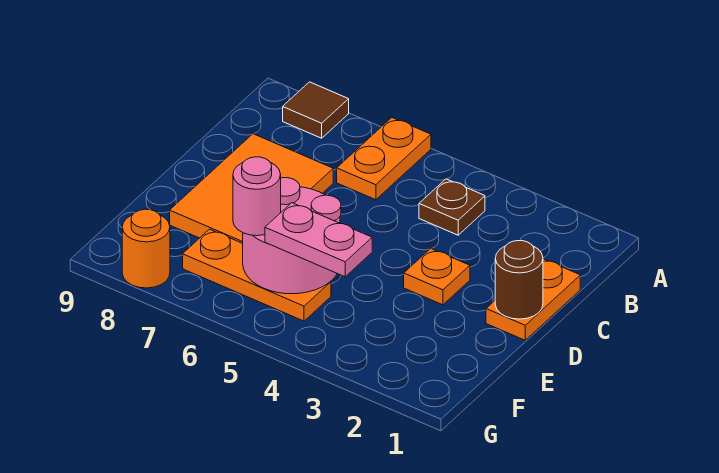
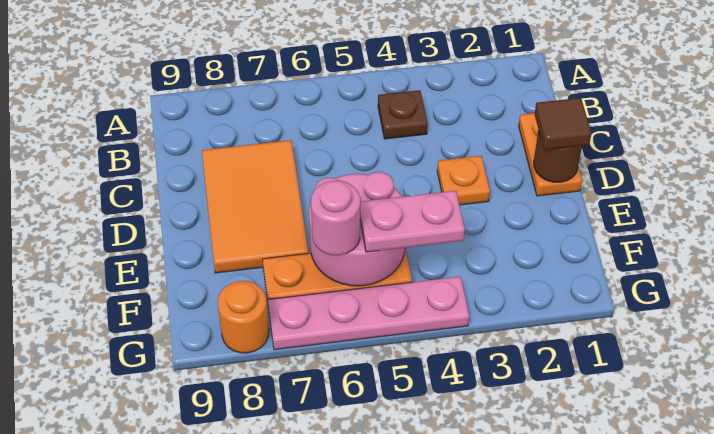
orange 1x2 plate [337,118,431,200] -> none
brown 1x1 tile [283,82,349,138] -> brown 1x1 tile moved to [535,98,591,150]
none -> pink 1x4 plate [268,276,469,350]

